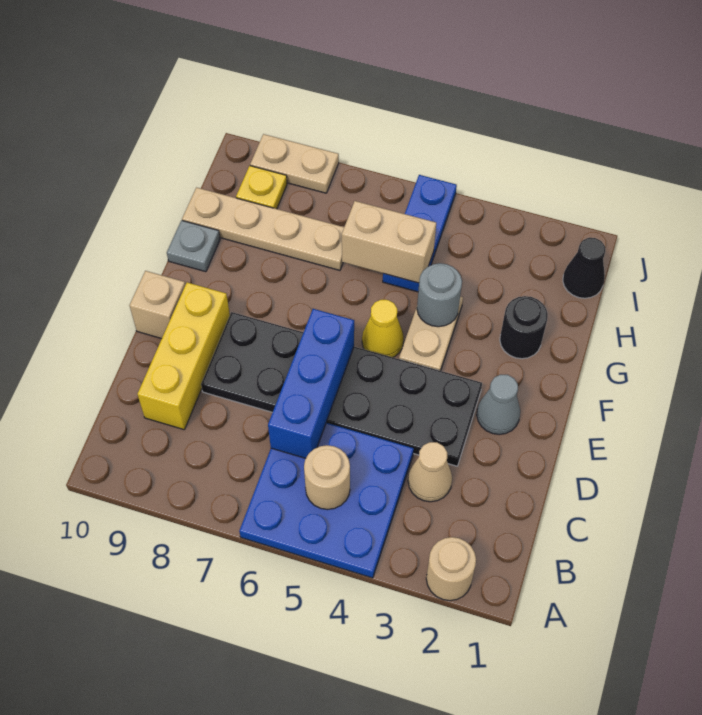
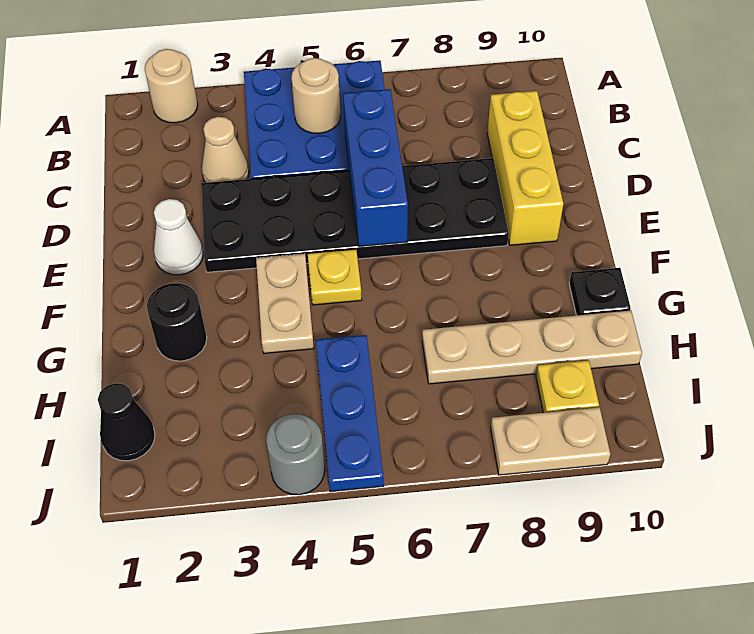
grey 1x1 cone [477,375,520,435] -> white 1x1 cone [154,199,203,275]
tan 1x1 brick [130,271,185,339] -> none
yellow 1x1 cone [362,300,404,357] -> yellow 1x1 plate [308,249,362,305]
grey 1x1 round brick [417,263,462,327] -> grey 1x1 round brick moved to [266,414,325,495]
grey 1x1 plate [167,220,220,272] -> black 1x1 plate [569,268,631,315]
tan 1x2 brick [342,201,436,283] -> none

